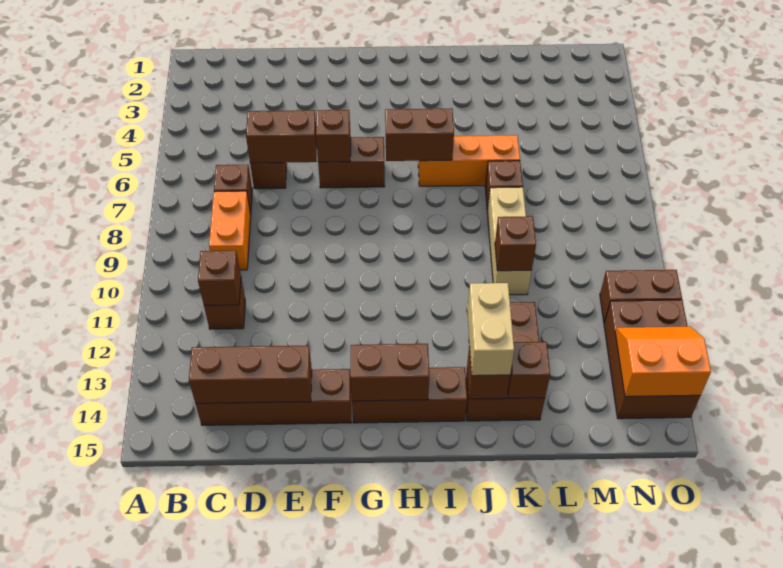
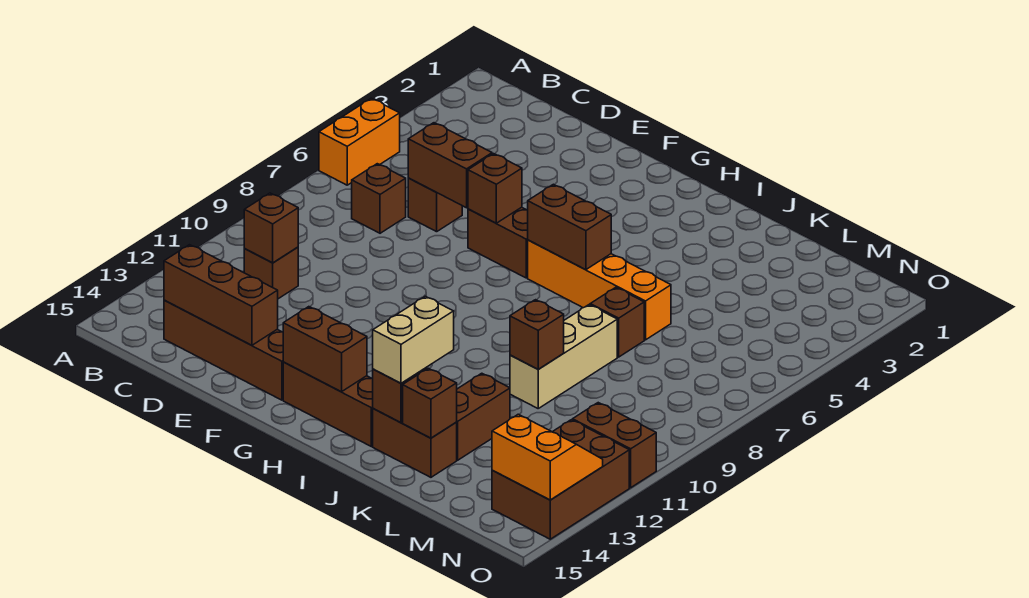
orange 1x2 brick [209,191,251,270] -> orange 1x2 brick moved to [319,98,400,185]
orange 1x3 brick [418,135,520,186] -> orange 1x4 brick [528,240,671,340]

